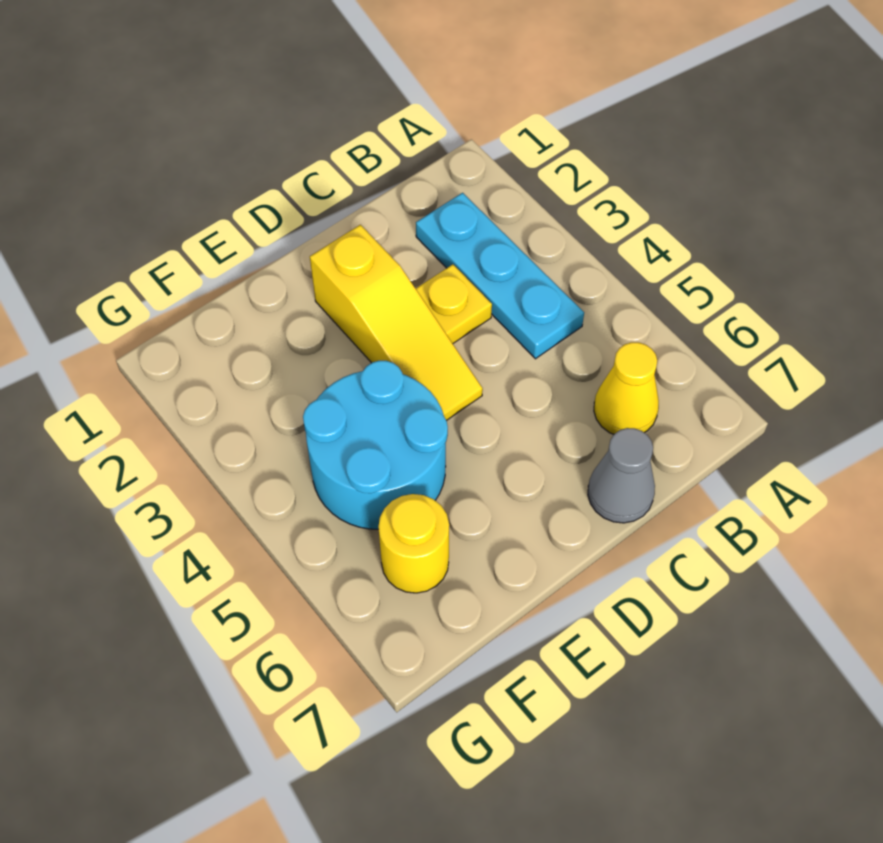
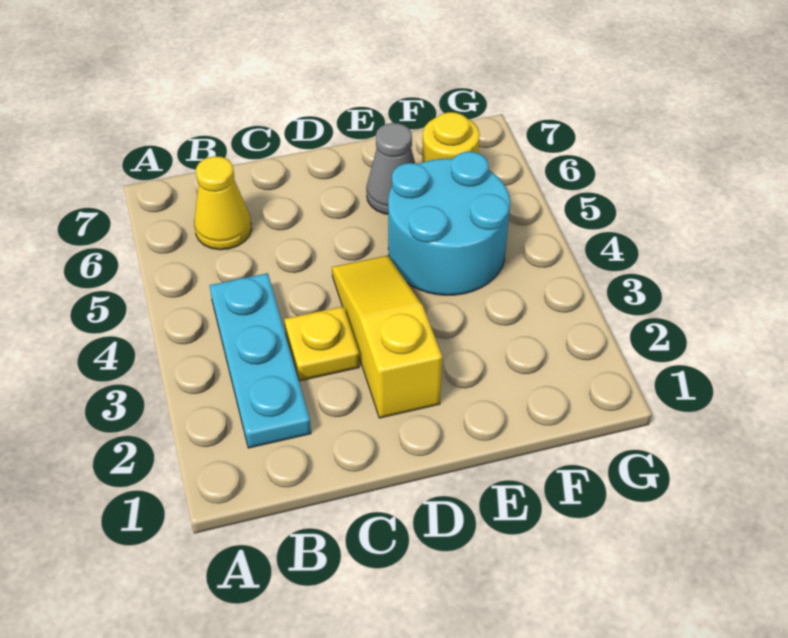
grey 1x1 cone [588,428,655,523] -> grey 1x1 cone moved to [366,123,415,214]

